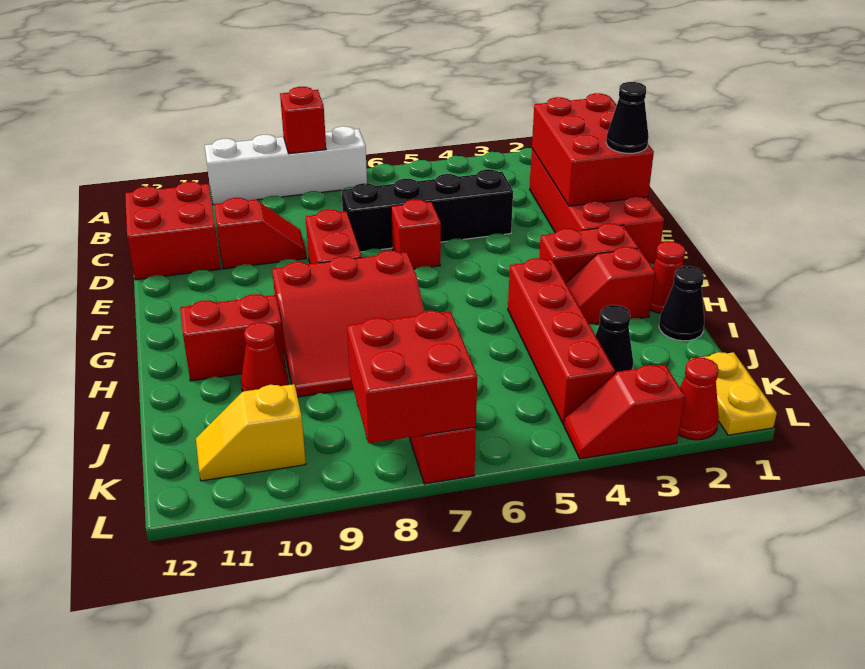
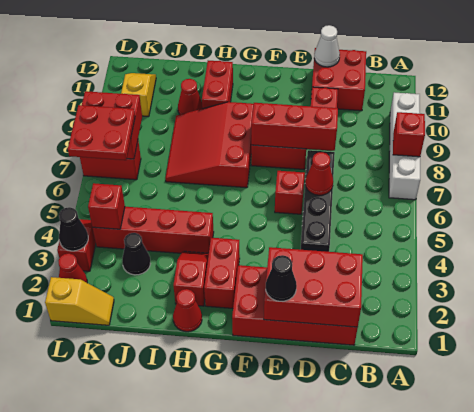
none -> red 1x1 cone [305,152,333,195]
none -> red 1x3 brick [251,103,338,151]
none -> white 1x1 cone [314,25,340,67]
black 1x1 cone [659,266,705,341] -> black 1x1 cone moved to [59,207,88,251]
yellow 1x2 plate [690,352,777,435] -> yellow 1x2 slope [45,277,114,325]
none -> red 1x1 brick [88,183,125,229]
none -> red 2x2 plate [68,105,135,160]

